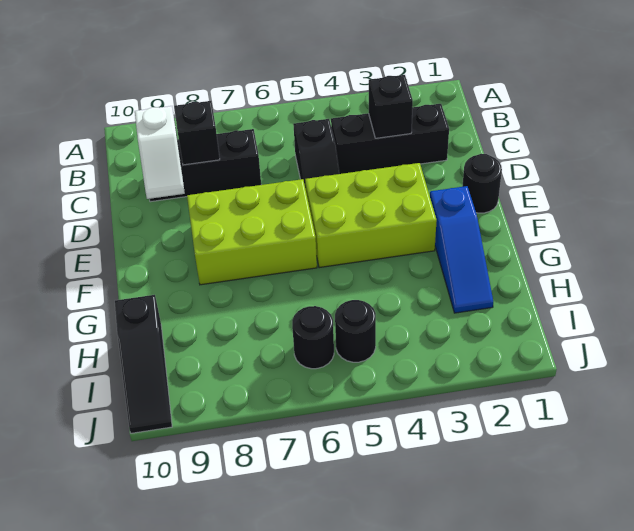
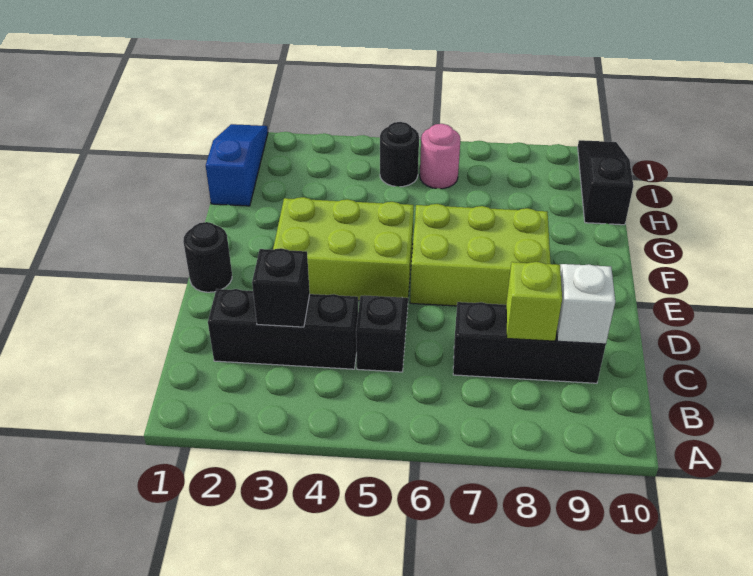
black 1x1 brick [174,101,220,165] -> lime 1x1 brick [506,262,562,341]
blue 1x3 slope [430,186,493,313] -> blue 1x3 slope moved to [206,124,268,206]
black 1x1 round brick [292,306,334,369] -> pink 1x1 round brick [420,124,460,189]

